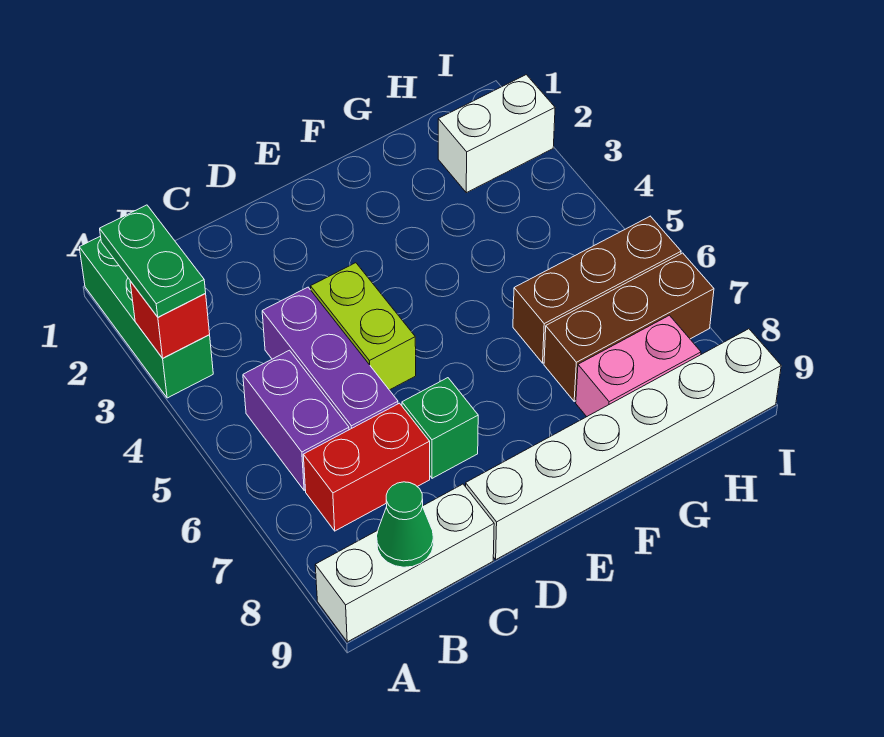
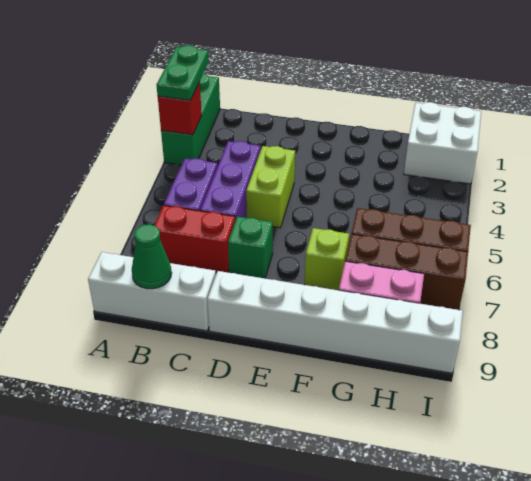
none -> lime 1x1 brick [304,228,349,290]
white 1x2 brick [438,75,555,193] -> white 2x2 brick [404,102,481,184]

